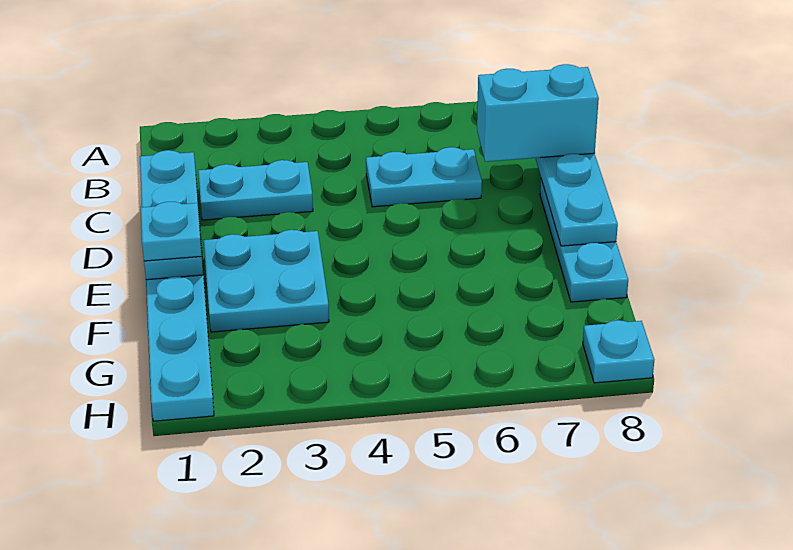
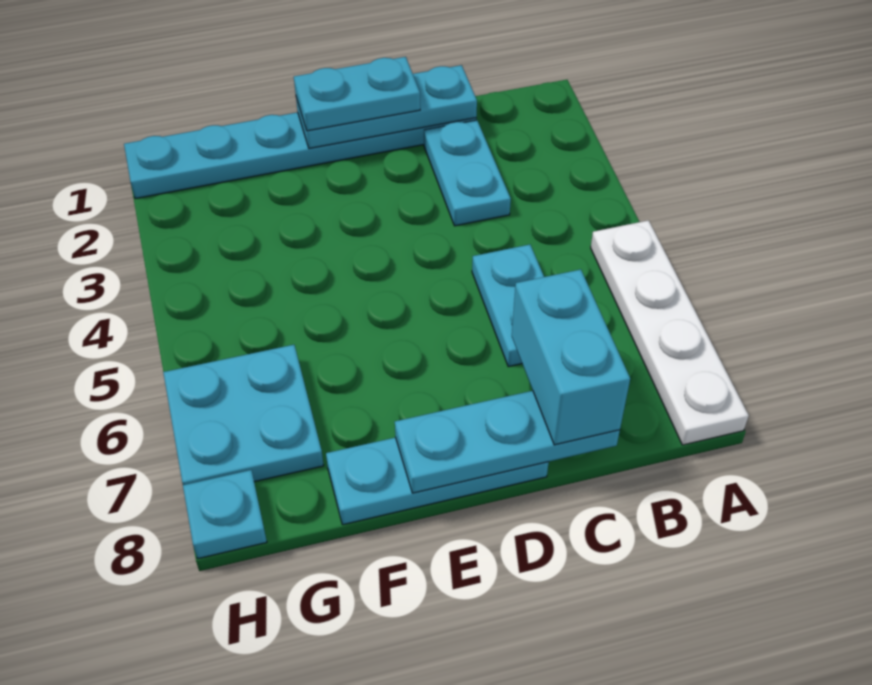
none -> white 1x4 plate [591,220,749,445]
cyan 1x1 plate [141,202,202,261] -> cyan 1x2 plate [294,57,420,131]
cyan 2x2 plate [204,230,329,332] -> cyan 2x2 plate moved to [163,345,324,485]

